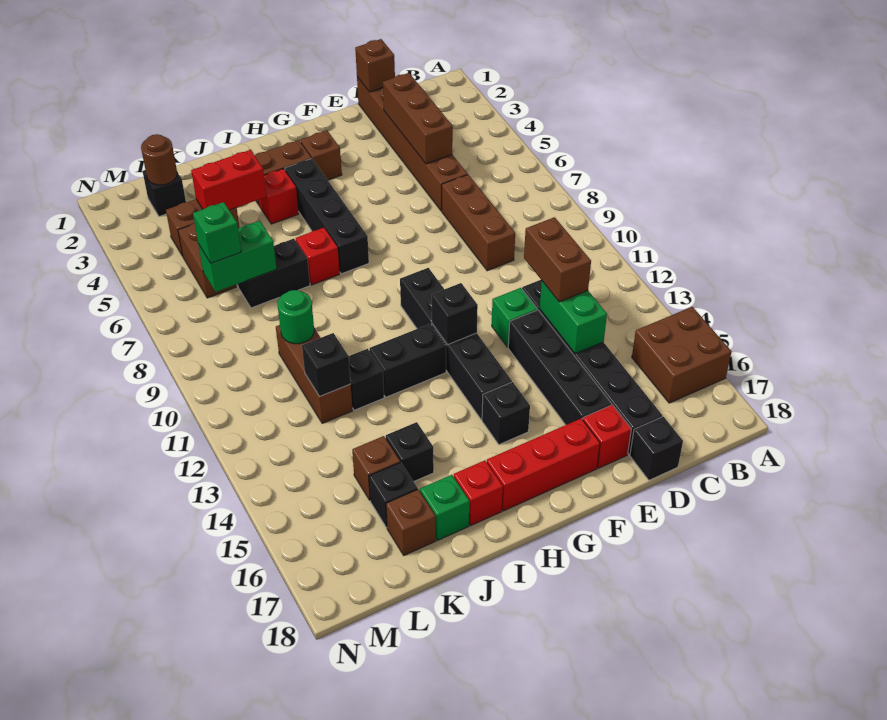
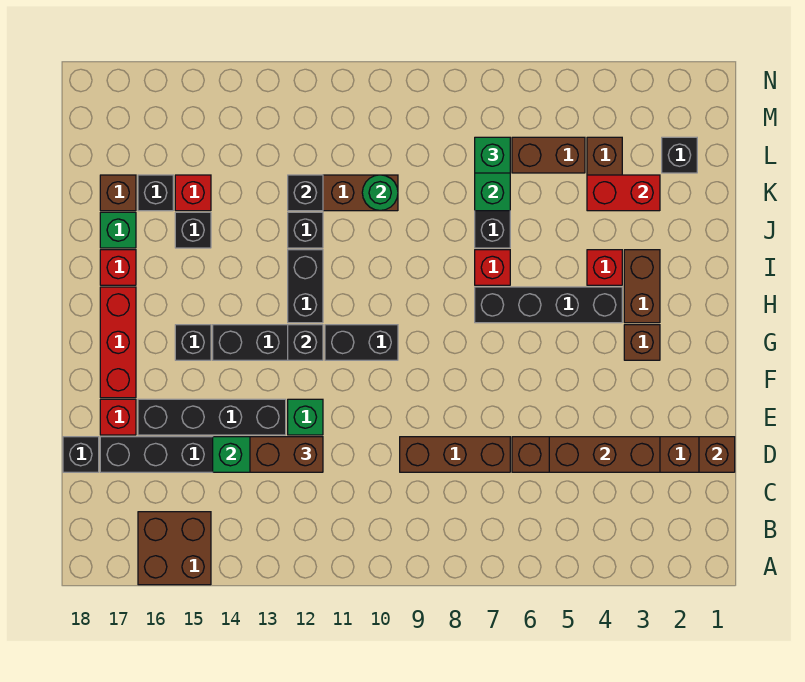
red 1x2 brick [191,150,266,210] -> red 1x2 brick turned to [587,175,660,211]
brown 1x1 brick [352,436,400,500] -> red 1x1 brick [175,175,211,211]
brown 1x1 round brick [141,134,177,185] -> none

